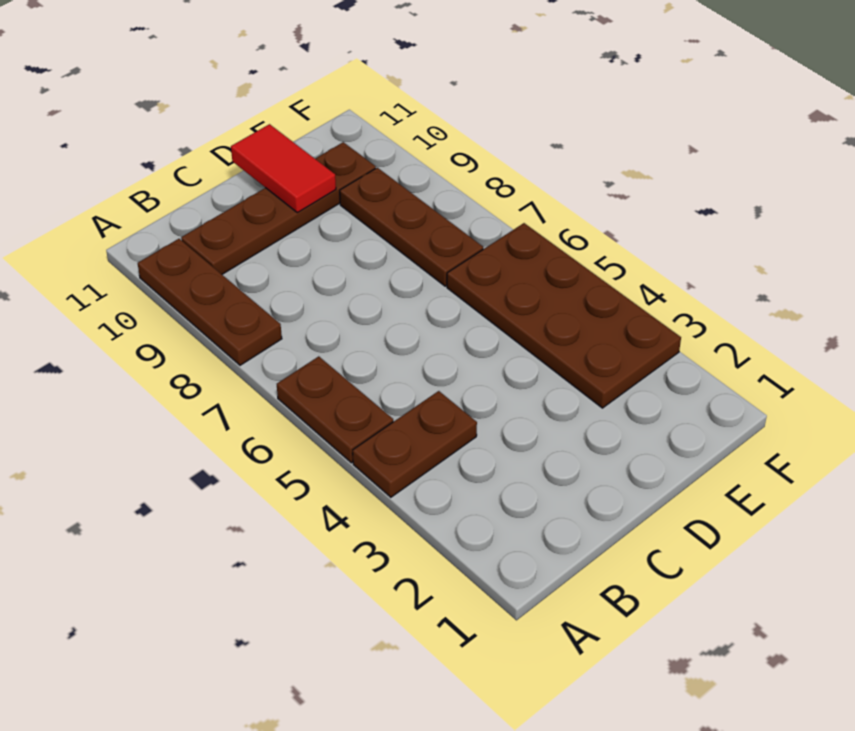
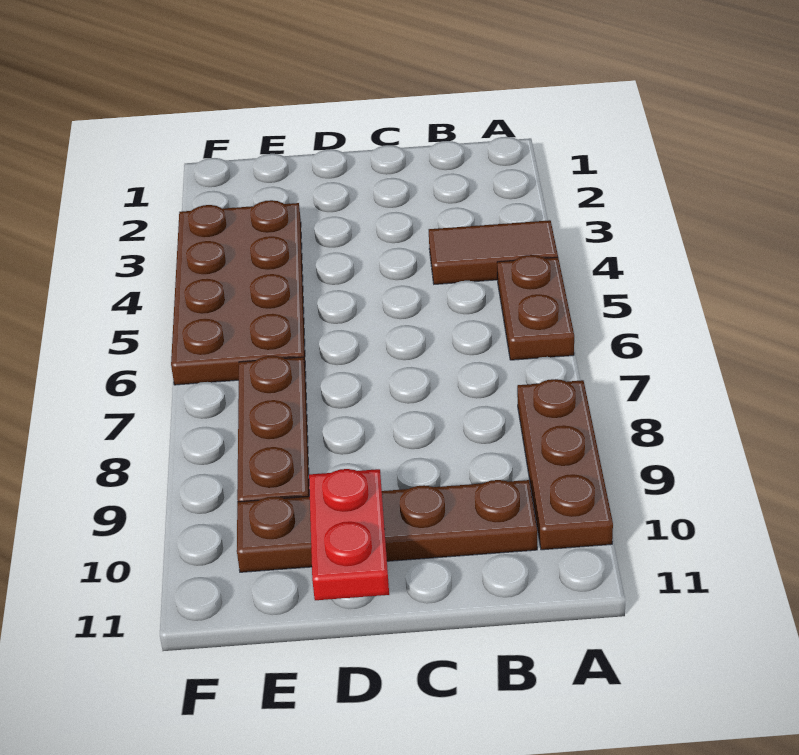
brown 1x2 plate [353,391,477,497] -> brown 1x2 tile [429,220,558,284]
red 1x2 tile [231,124,336,213] -> red 1x2 plate [309,469,389,600]

